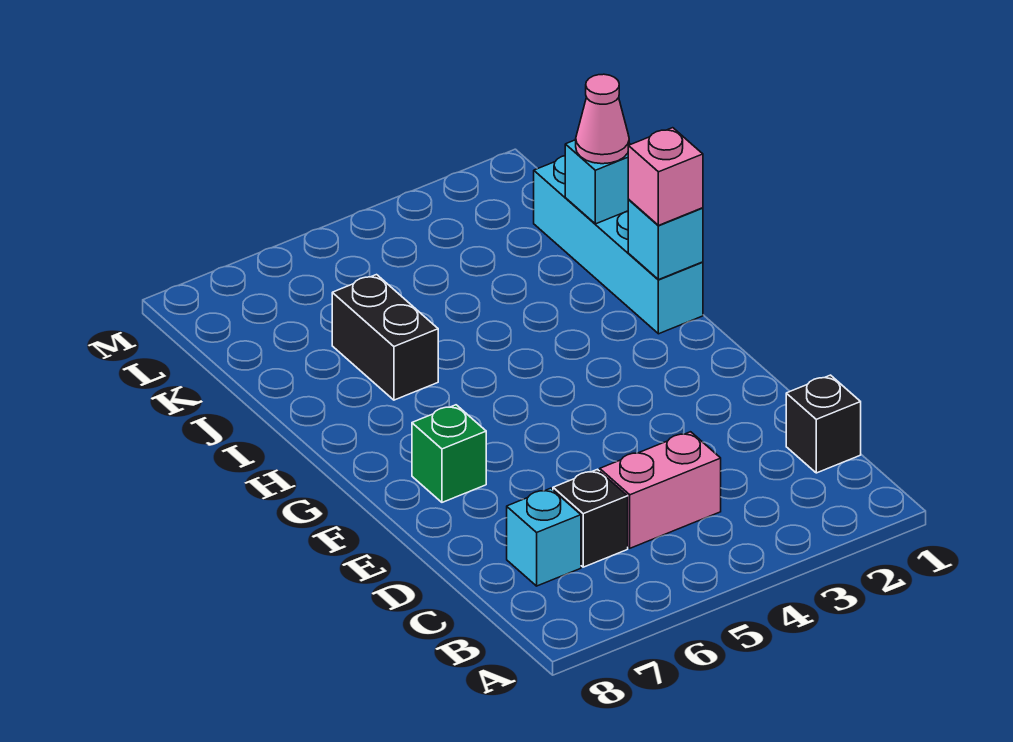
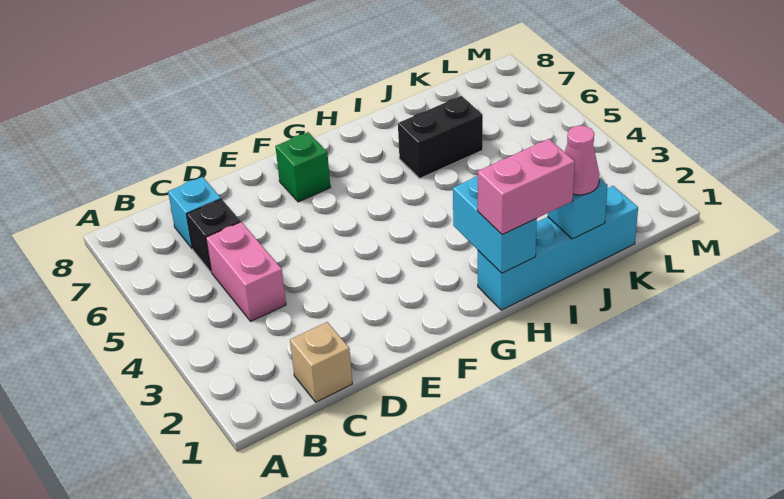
black 1x1 brick [786,375,861,473] -> tan 1x1 brick [290,322,352,402]
cyan 1x1 brick [628,200,703,280] -> cyan 1x2 brick [453,176,537,273]
pink 1x1 brick [628,128,703,225] -> pink 1x2 brick [478,139,575,235]

